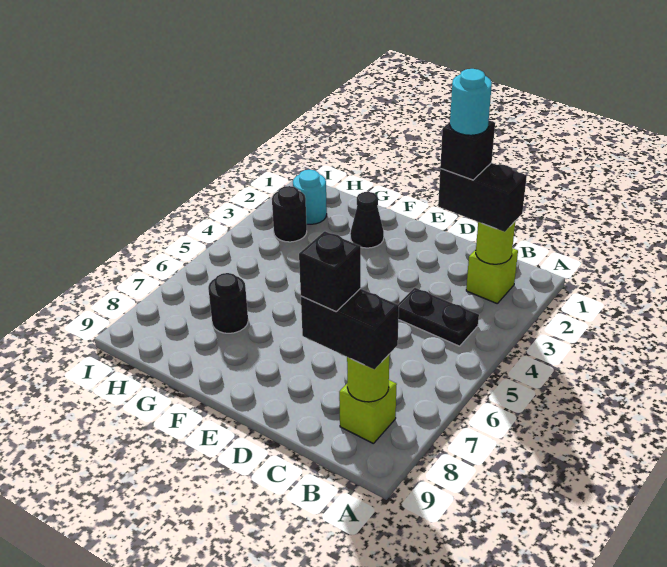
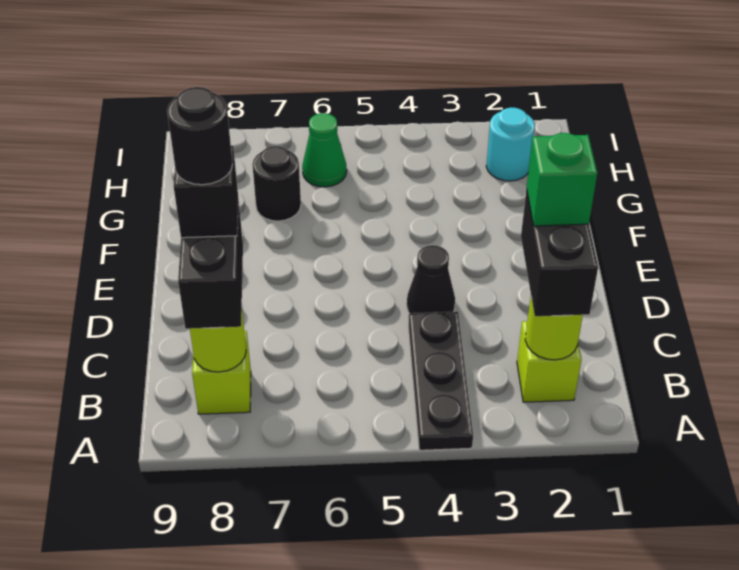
black 1x2 plate [398,288,479,346] -> black 1x3 plate [408,312,473,450]
black 1x1 brick [440,121,495,180] -> green 1x1 brick [527,133,597,226]
cyan 1x1 round brick [450,69,492,135] -> none
black 1x1 cone [350,192,384,248] -> black 1x1 cone moved to [407,245,455,313]
black 1x1 round brick [272,186,307,242] -> black 1x1 round brick moved to [167,87,233,185]
none -> green 1x1 cone [302,113,347,187]

